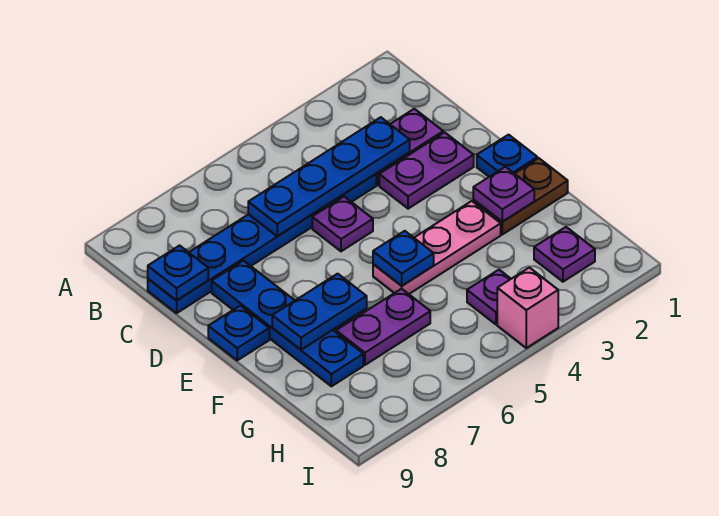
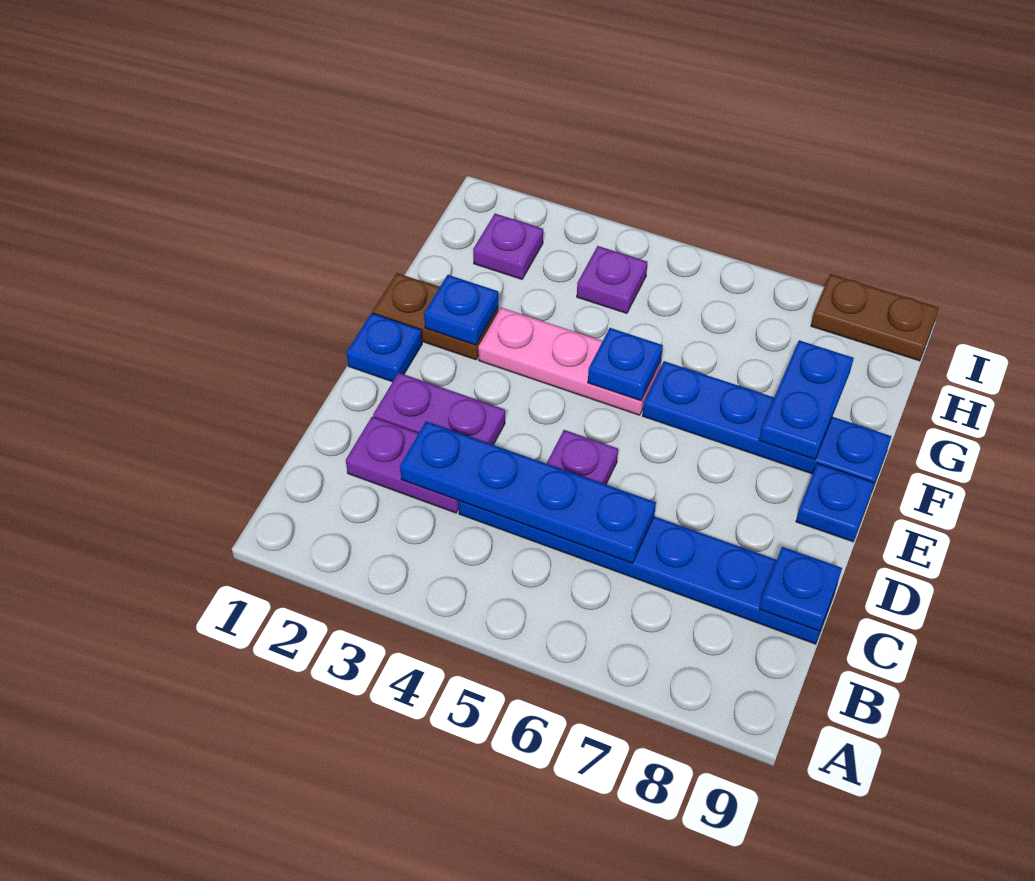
blue 1x4 plate [212,261,363,386] -> blue 1x4 plate turned to [642,361,891,487]
purple 1x1 plate [473,167,534,222] -> blue 1x1 plate [424,275,498,345]
blue 1x2 plate [272,274,367,350] -> blue 1x2 plate turned to [759,340,854,459]
purple 1x2 plate [336,289,430,365] -> none
pink 1x1 brick [497,268,558,348] -> none
none -> brown 1x2 plate [811,274,939,361]

